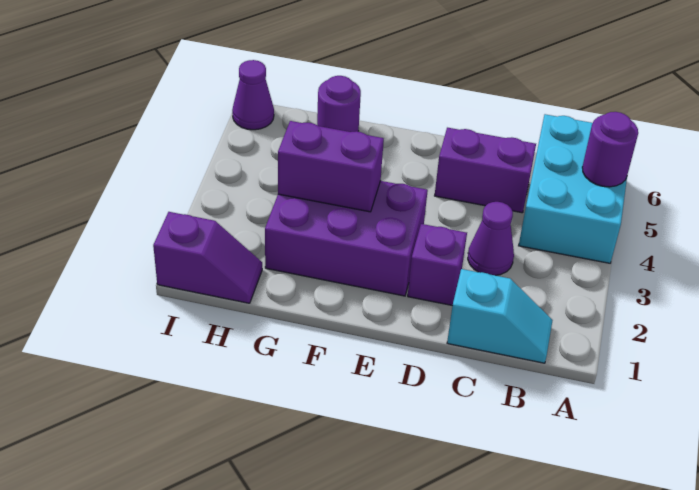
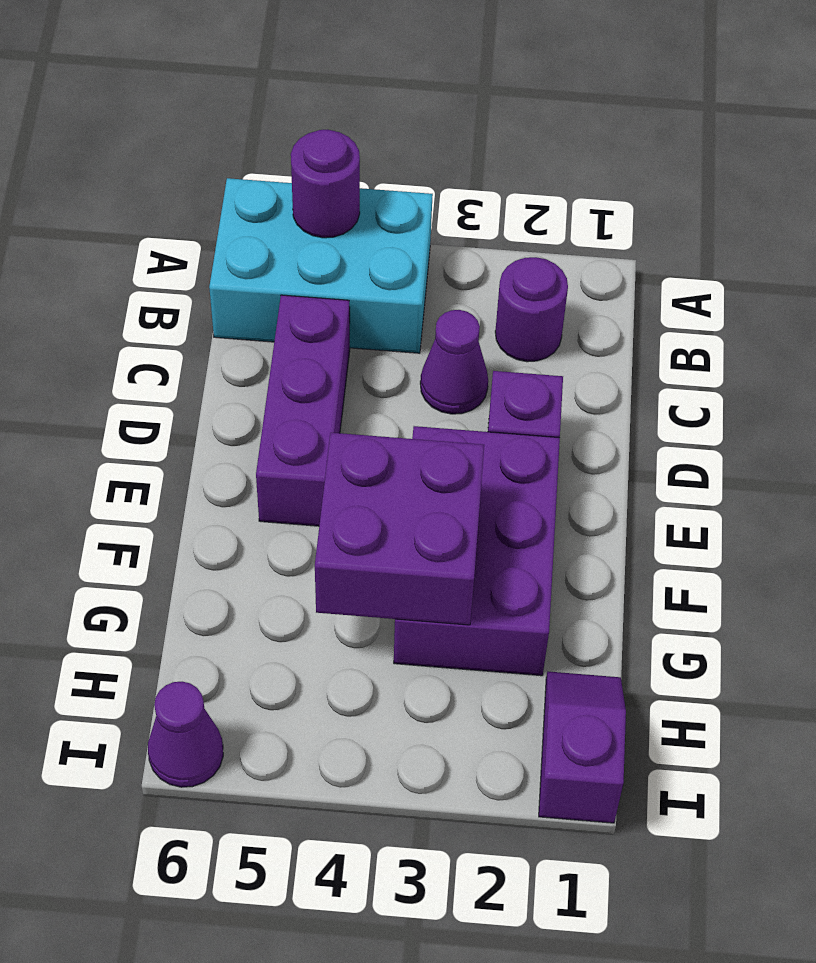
cyan 1x2 slope [447,269,553,363] -> none
purple 1x2 brick [435,128,536,213] -> purple 1x3 brick [256,295,350,526]
purple 1x2 brick [278,121,384,212] -> purple 2x2 brick [315,433,484,625]
purple 1x1 round brick [317,76,361,132] -> purple 1x1 round brick moved to [495,257,568,362]

